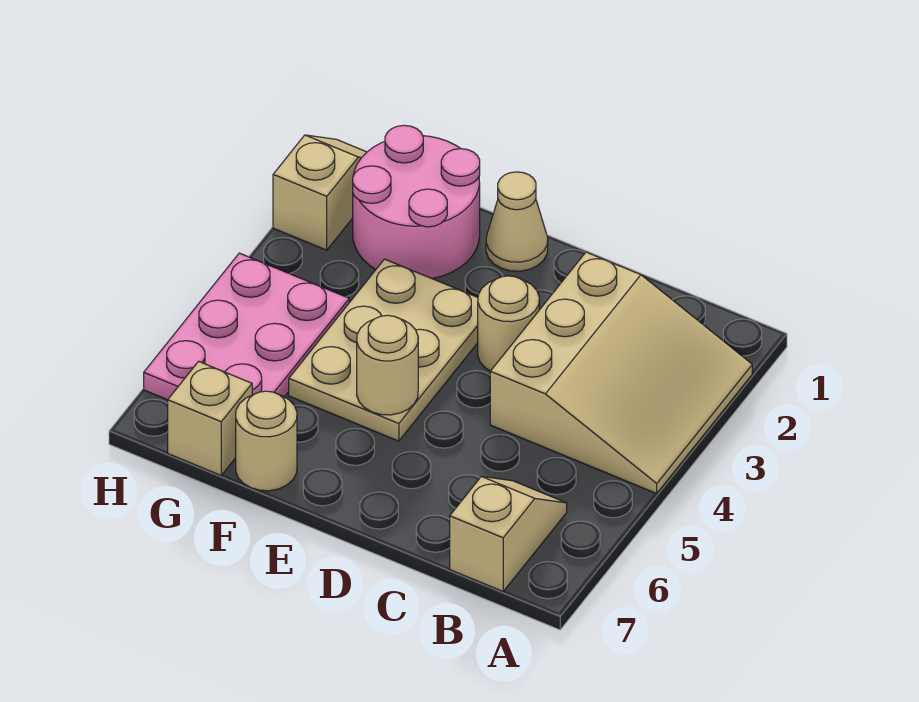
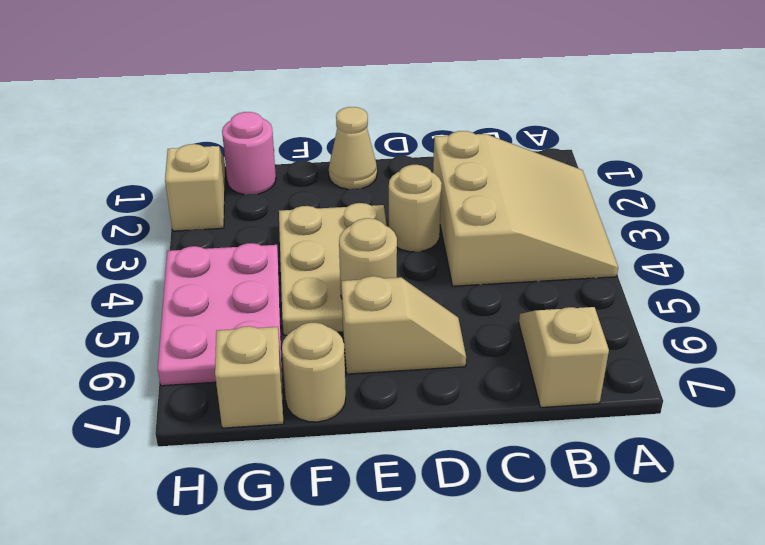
none -> tan 1x2 slope [342,276,466,374]
pink 2x2 round brick [353,125,480,279] -> pink 1x1 round brick [222,112,276,195]

